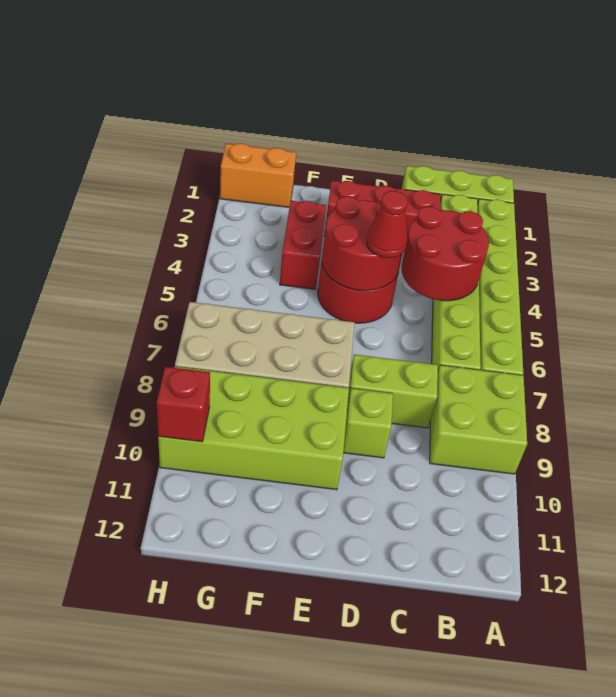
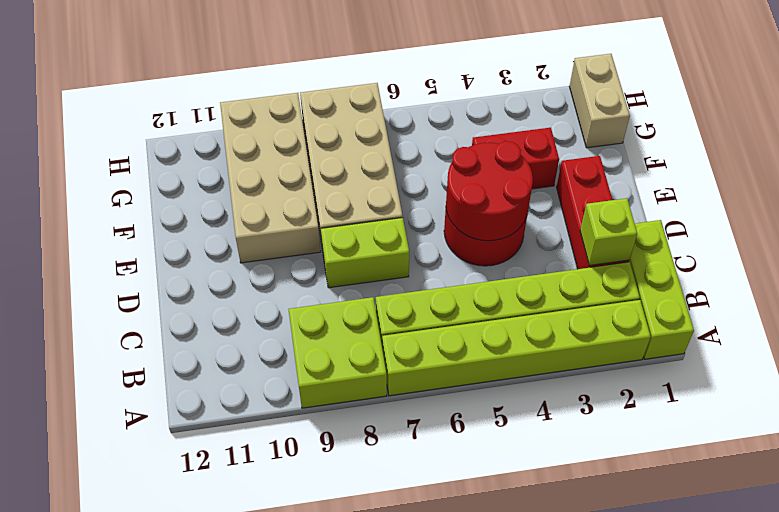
red 2x2 round brick [401,206,489,301] -> none
lime 1x2 brick [347,354,438,428] -> lime 1x2 brick turned to [321,218,409,288]
red 1x1 cone [367,191,408,258] -> none
lime 1x1 brick [343,388,393,458] -> lime 1x1 brick moved to [580,198,637,266]
lime 2x4 brick [158,366,349,490] -> tan 2x4 brick [220,93,321,263]
orange 1x2 brick [220,143,296,207] -> tan 1x2 brick [569,54,630,148]
red 1x1 brick [157,367,210,442] -> none

